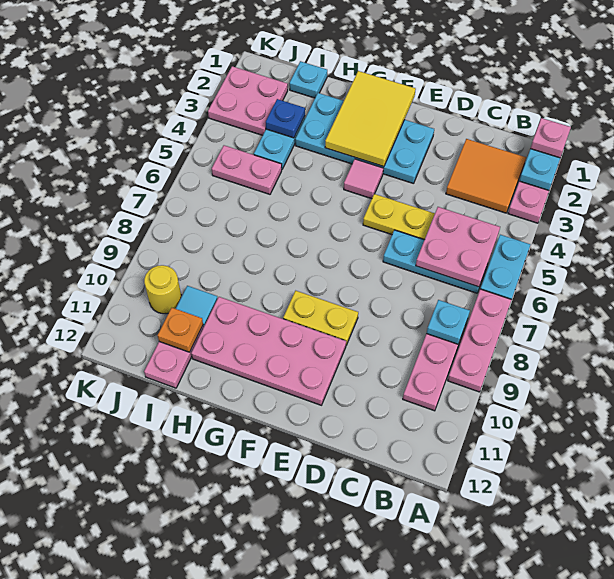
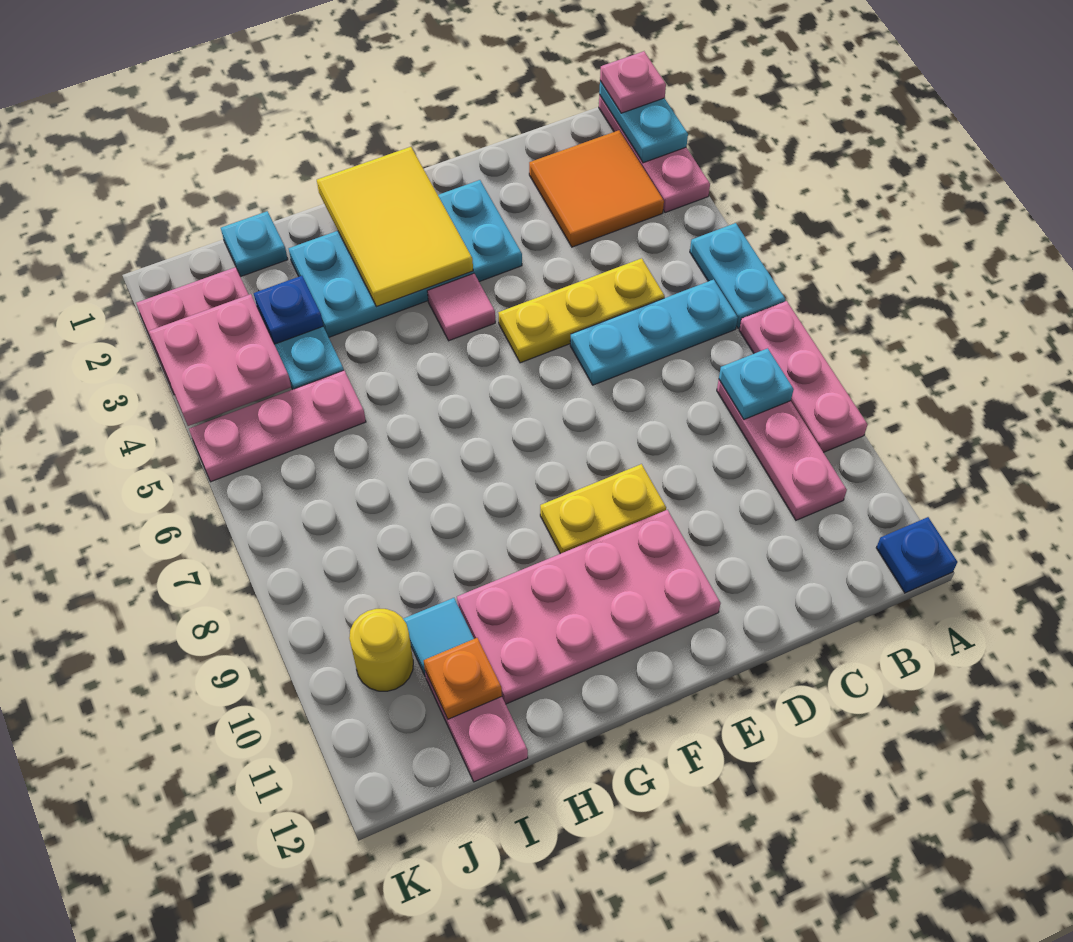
none -> blue 1x1 plate [876,517,957,593]
pink 2x2 plate [416,207,500,287] -> pink 2x2 plate moved to [149,294,291,426]
pink 1x2 plate [212,145,282,194] -> pink 1x3 plate [189,370,366,482]

